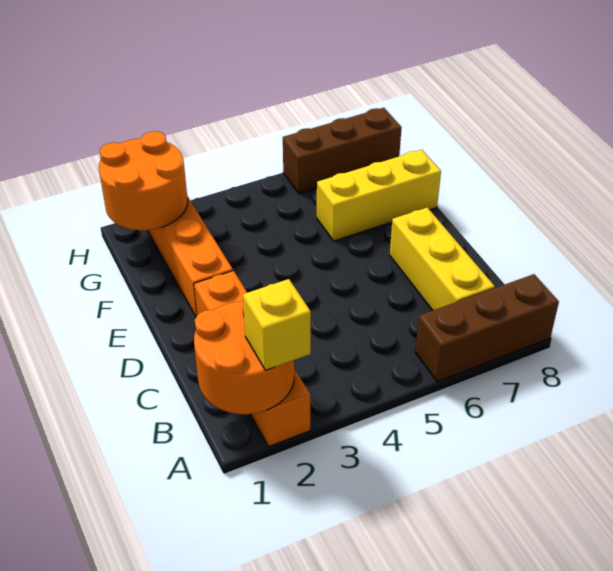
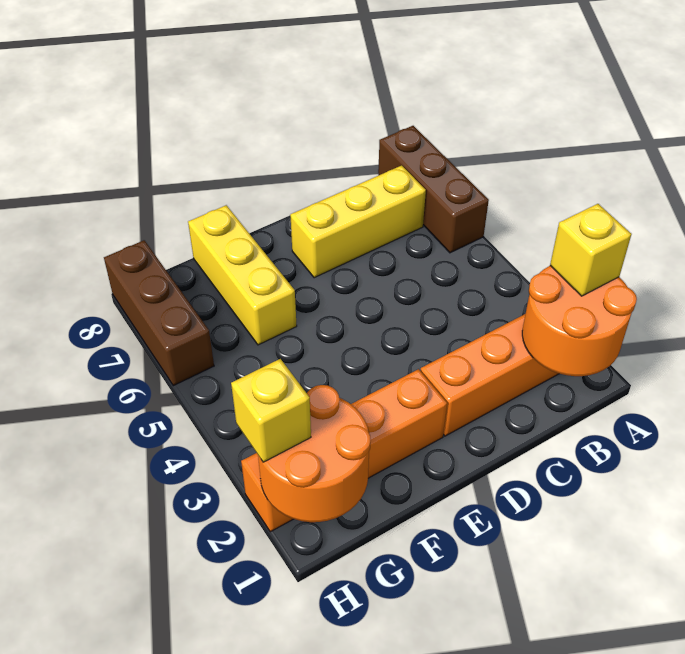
none -> yellow 1x1 brick [231,359,311,462]

